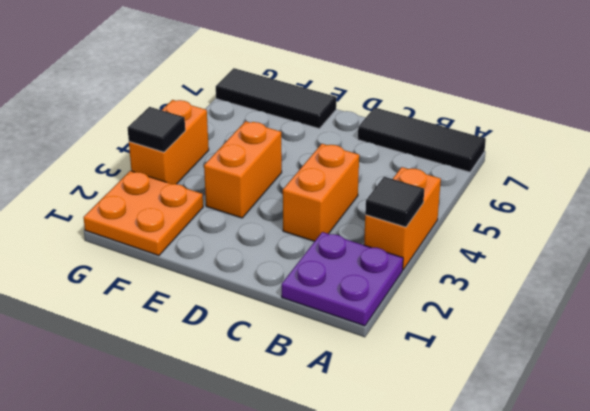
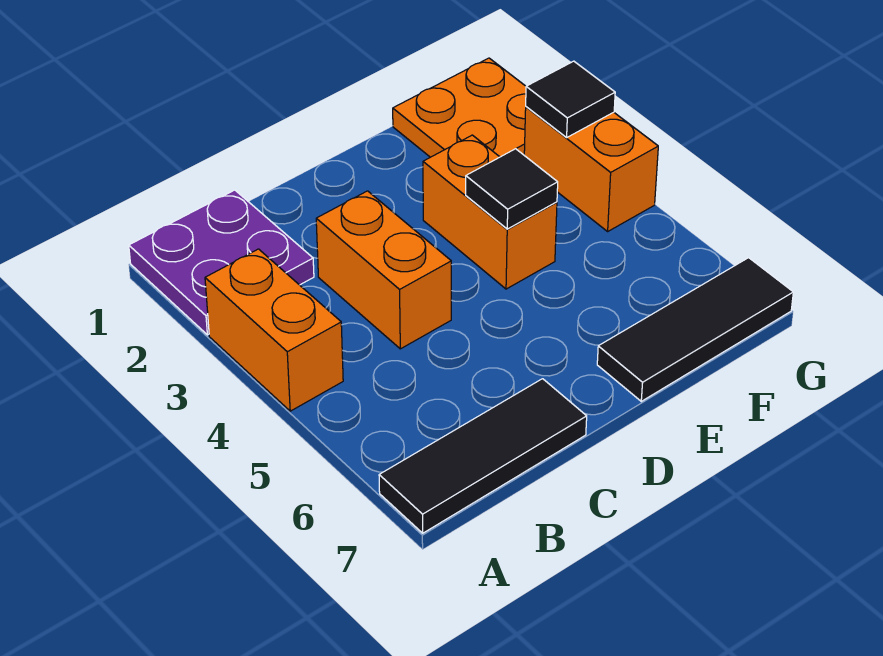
black 1x1 tile [365,177,424,227] -> black 1x1 tile moved to [466,149,558,229]

